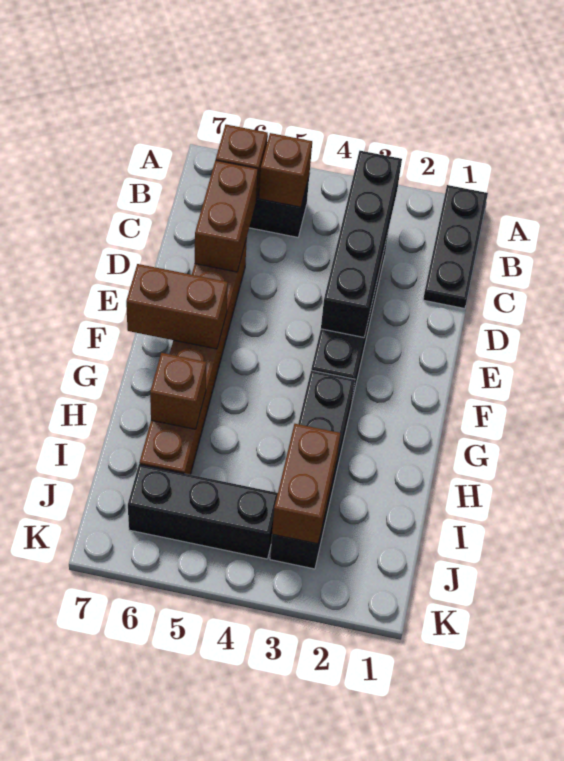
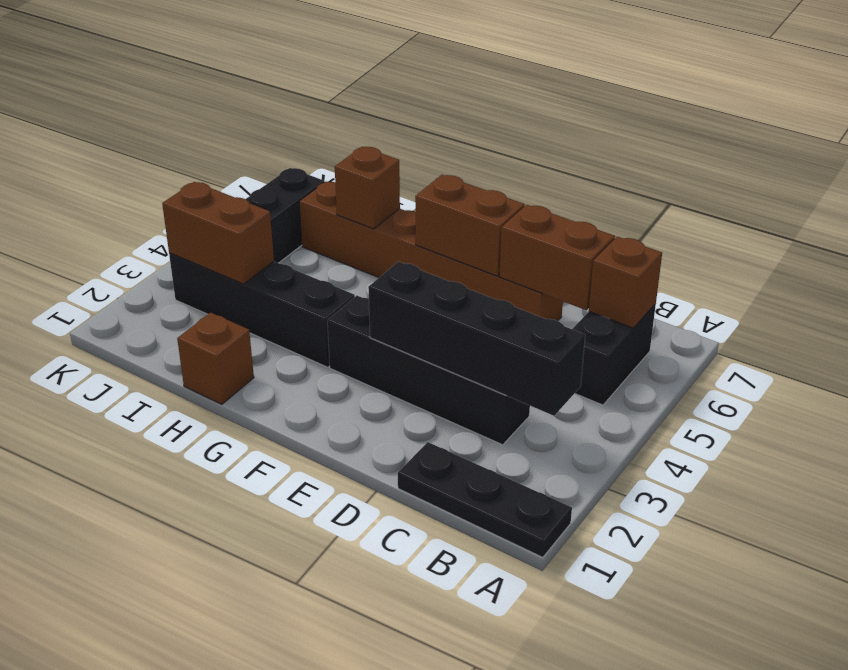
brown 1x1 brick [259,133,312,207] -> brown 1x1 brick moved to [177,313,254,404]
brown 1x2 brick [126,264,228,349] -> brown 1x2 brick turned to [415,175,525,276]

